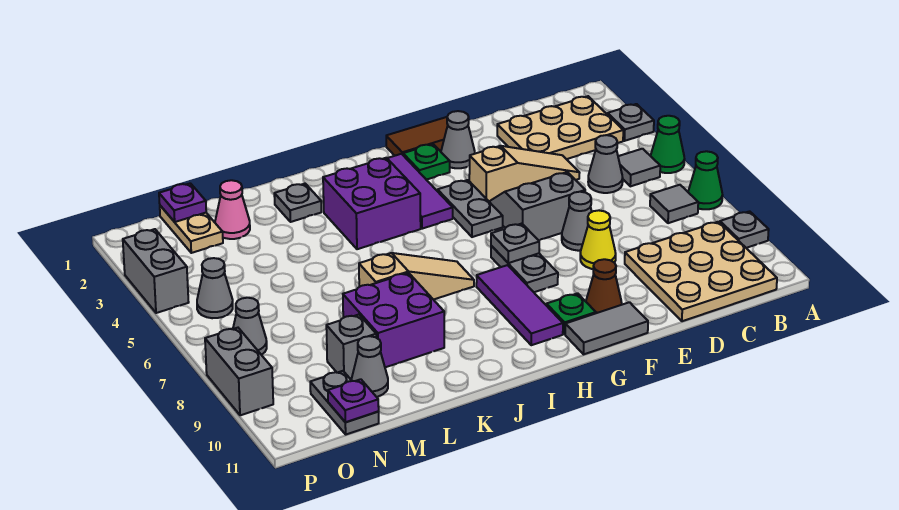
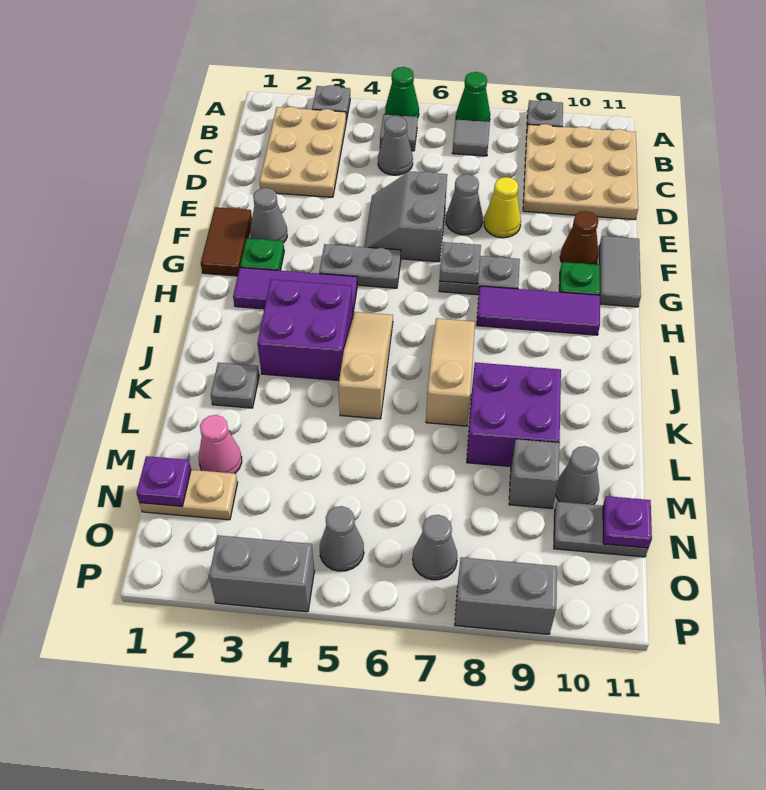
tan 1x3 slope [469,146,580,201] -> tan 1x3 slope moved to [338,312,393,419]

